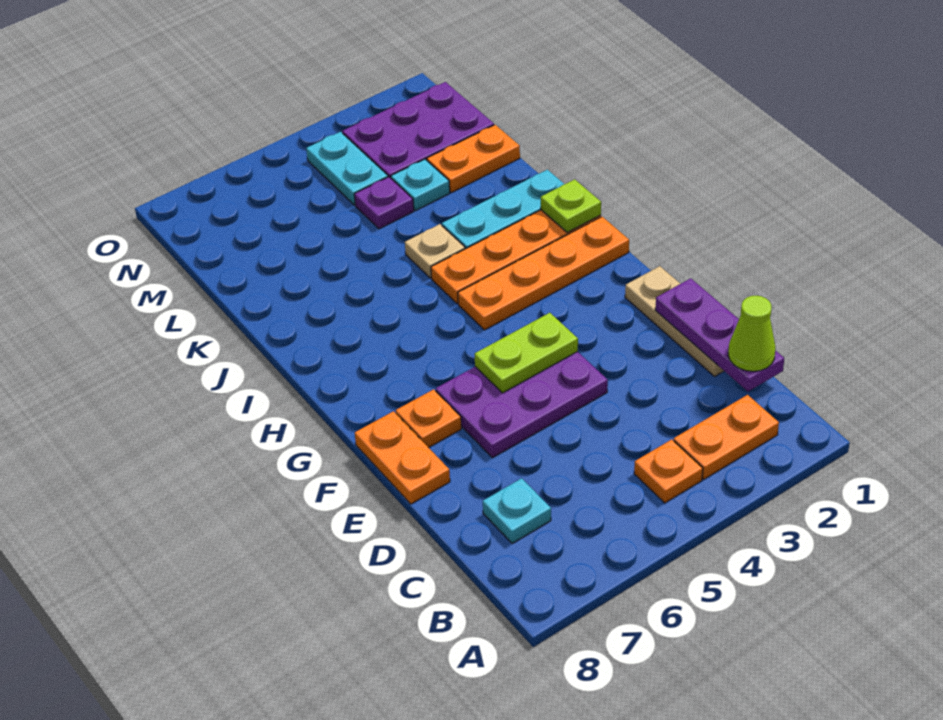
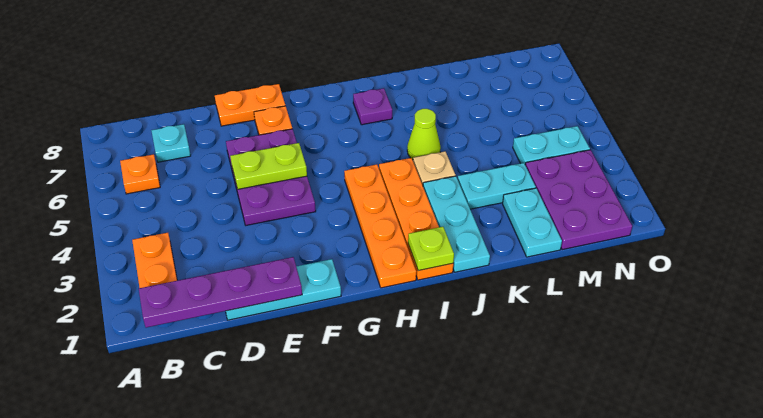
orange 1x1 plate [634,439,703,503] -> orange 1x1 plate moved to [120,154,160,194]
purple 1x3 plate [655,278,784,392] -> purple 1x4 plate [139,257,302,328]
lime 1x1 cone [728,296,776,371] -> lime 1x1 cone moved to [407,109,441,160]
tan 1x3 plate [625,266,724,376] -> cyan 1x3 plate [226,259,341,320]
lime 1x2 plate [475,313,578,393] -> lime 1x2 plate turned to [230,143,307,189]
orange 1x2 plate [427,125,520,193] -> cyan 1x2 plate [503,188,562,257]
cyan 1x1 plate [391,159,450,210] -> cyan 1x2 plate [458,163,536,209]
purple 1x1 plate [354,177,414,229] -> purple 1x1 plate moved to [353,88,392,125]

